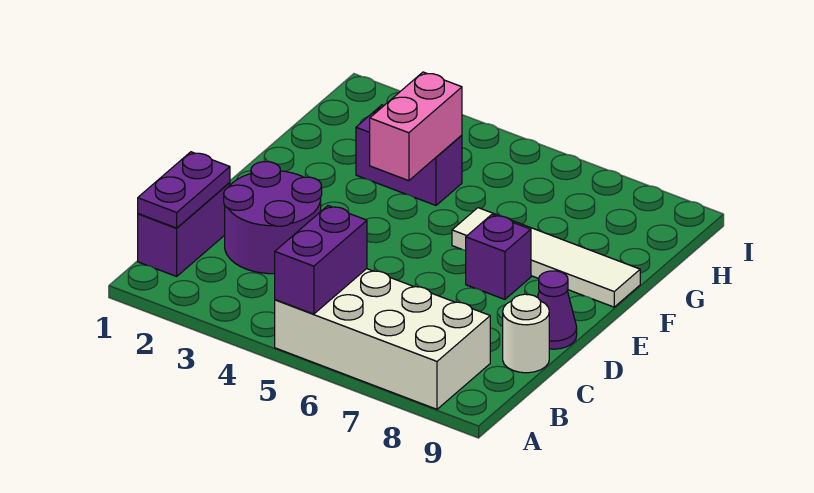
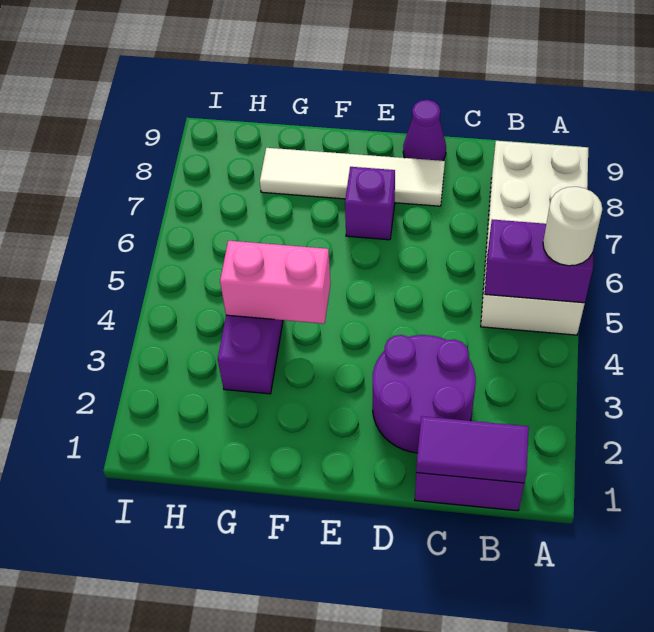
purple 1x2 plate [138,152,230,228] -> purple 1x2 tile [416,416,529,483]
white 1x1 round brick [503,294,549,373] -> white 1x1 round brick moved to [543,187,602,266]
white 1x4 tile [452,208,640,307] -> white 1x4 tile turned to [260,148,445,206]

